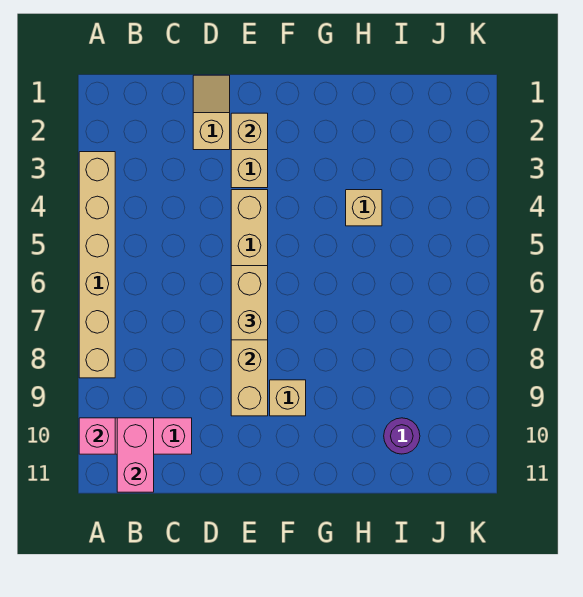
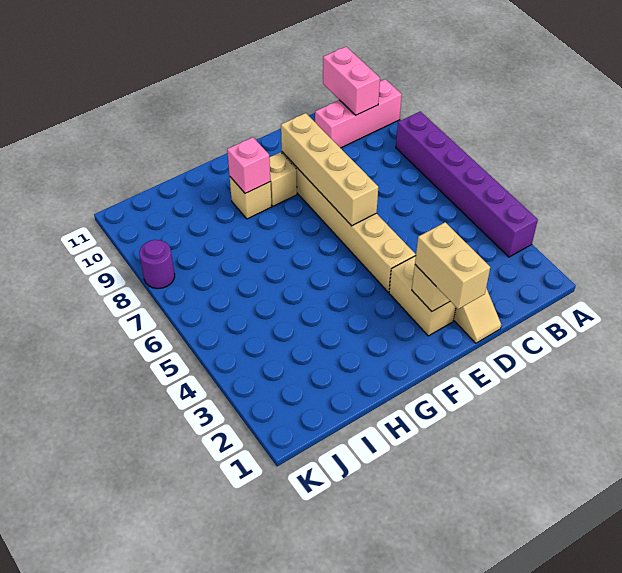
tan 1x6 brick [79,152,115,378] -> purple 1x6 brick [396,111,538,257]
pink 1x1 brick [79,418,115,454] -> pink 1x1 brick moved to [227,137,270,194]
tan 1x2 brick [231,266,268,340] -> tan 1x2 brick moved to [415,222,490,309]
tan 1x1 brick [346,190,382,226] -> tan 1x1 brick moved to [230,177,272,219]
purple 1x1 round brick [384,418,420,454] -> purple 1x1 round brick moved to [139,240,175,289]

